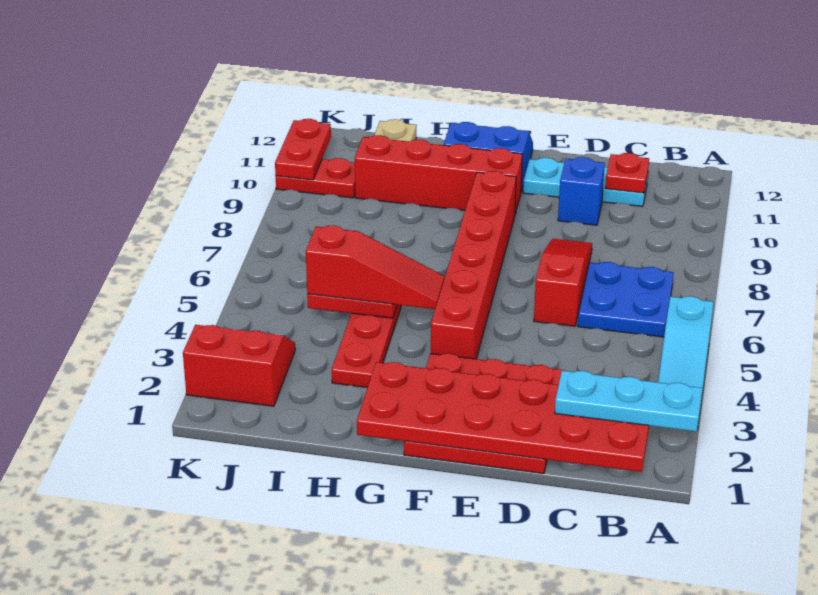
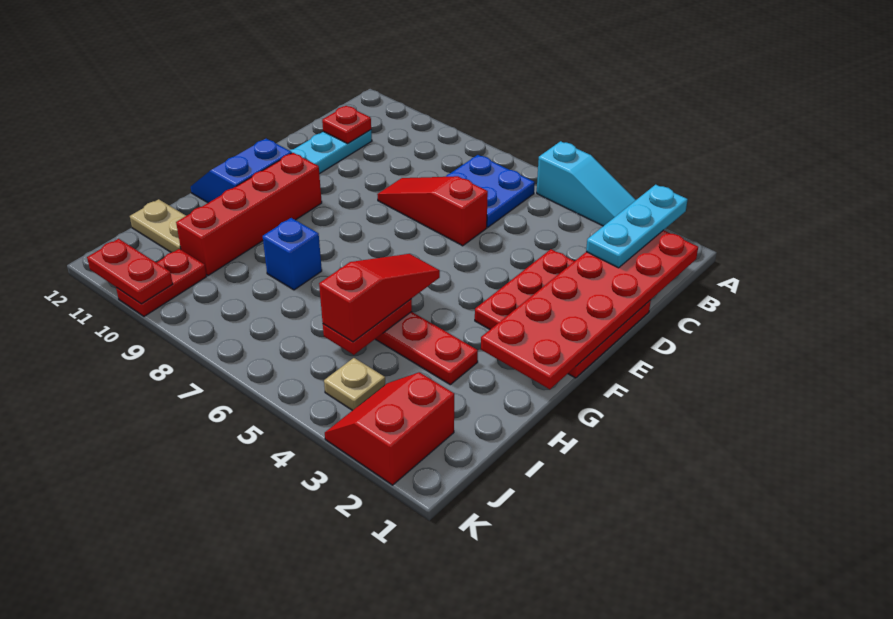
blue 1x1 brick [558,157,605,225] -> blue 1x1 brick moved to [263,218,322,290]
red 1x6 brick [431,171,516,359] -> none
none -> tan 1x1 plate [324,358,385,411]

